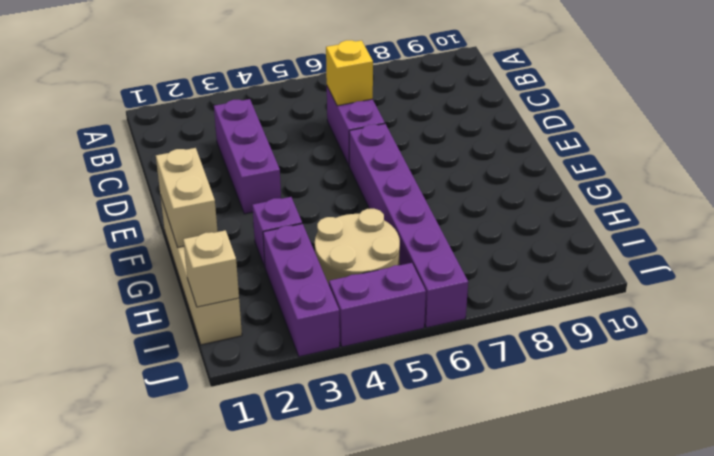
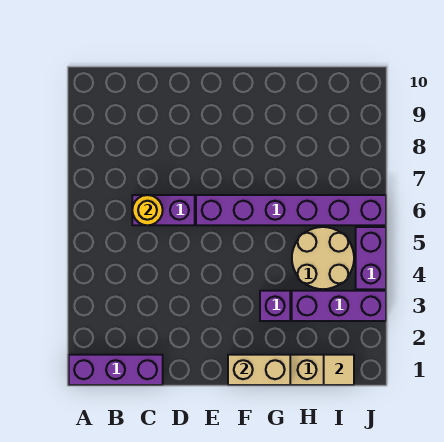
purple 1x3 brick [214,99,281,214] -> purple 1x3 brick moved to [69,355,163,385]
yellow 1x1 brick [326,40,373,106] -> yellow 1x1 round brick [132,195,163,225]
tan 1x1 brick [183,230,239,307] -> tan 1x1 tile [324,355,354,385]

